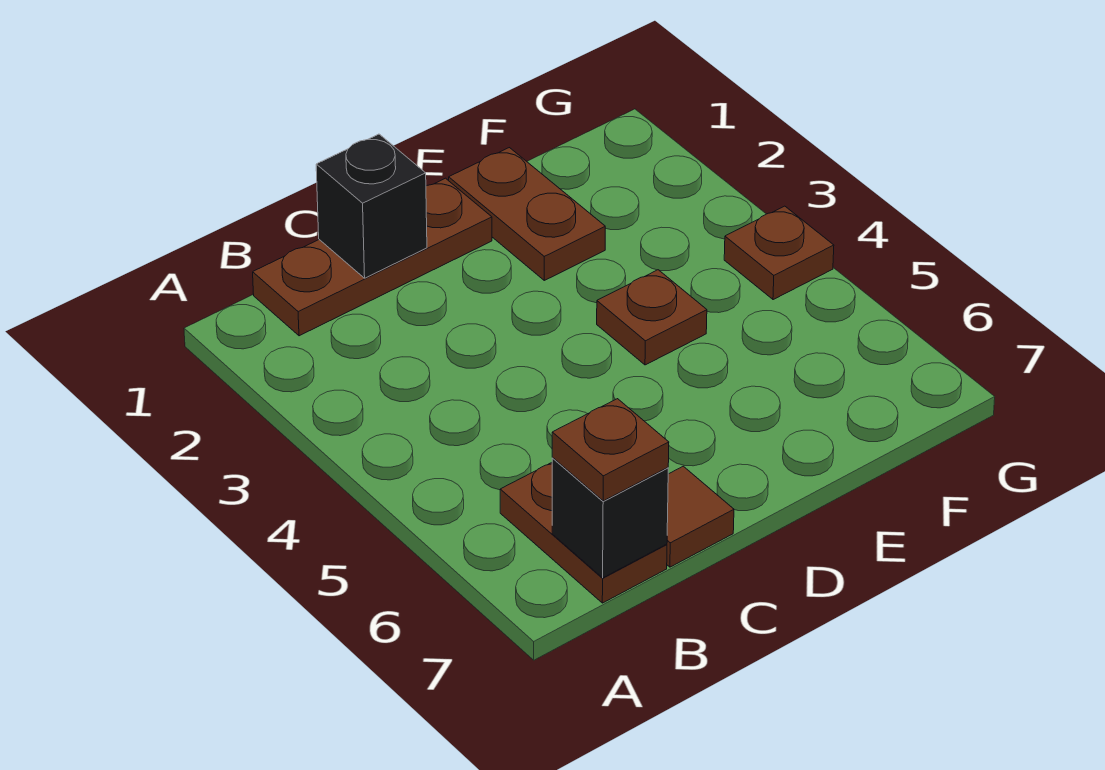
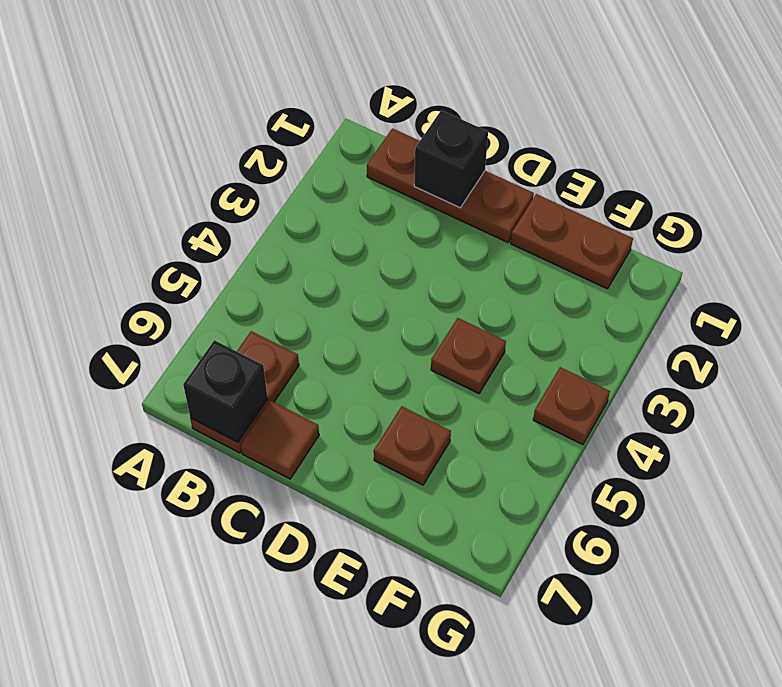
brown 1x1 plate [552,399,669,501] -> brown 1x1 plate moved to [374,407,451,485]
brown 1x2 plate [449,148,605,280] -> brown 1x2 plate turned to [511,194,633,289]

